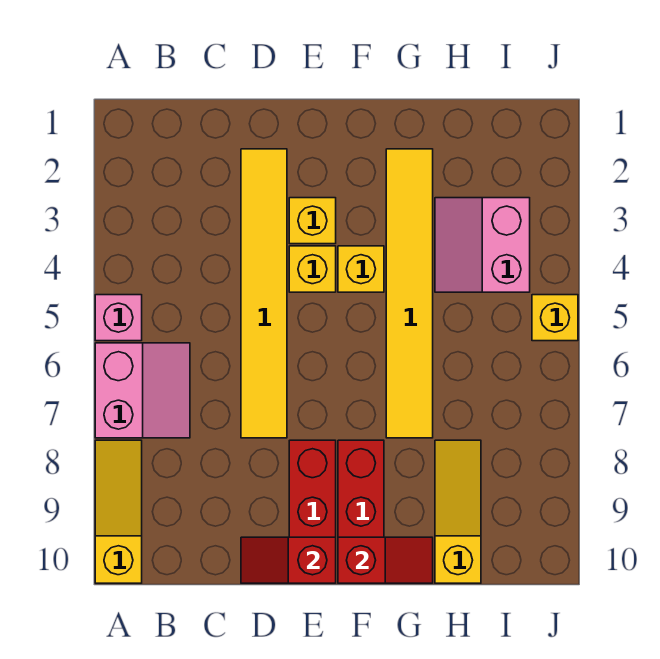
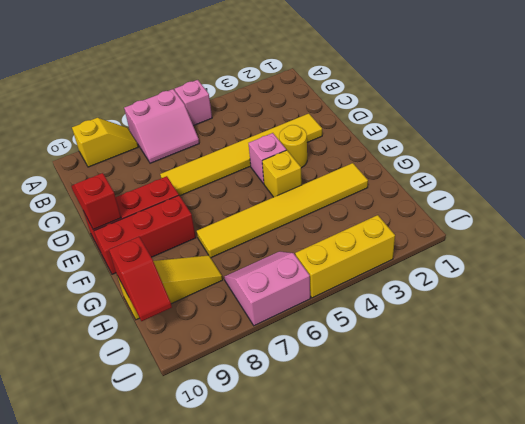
yellow 1x3 slope [95,440,142,583] -> yellow 1x2 slope [72,118,138,167]
yellow 1x1 brick [289,198,336,244] -> yellow 1x1 round brick [279,125,307,168]
yellow 1x1 brick [289,246,336,292] -> pink 1x1 brick [249,133,286,184]
red 1x2 slope [338,537,433,583] -> red 1x2 slope moved to [109,237,172,321]
pink 2x2 slope [435,198,530,292] -> pink 2x2 slope moved to [224,251,310,326]
yellow 1x1 brick [532,295,578,341] -> yellow 1x3 brick [295,215,395,298]

